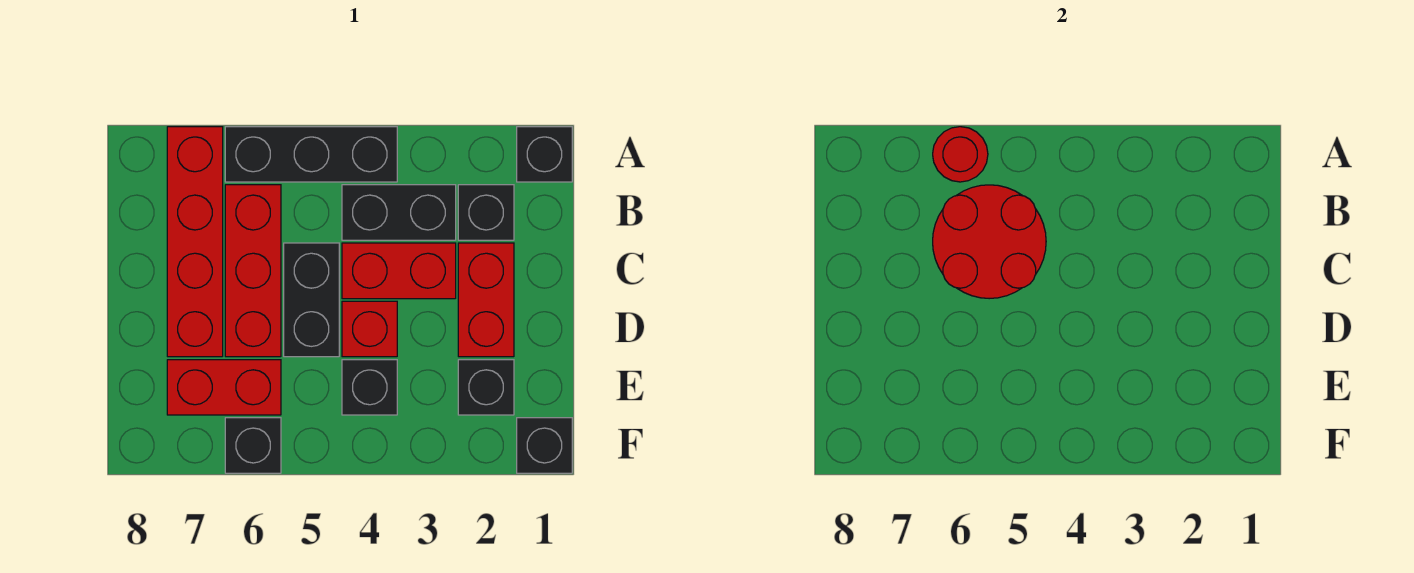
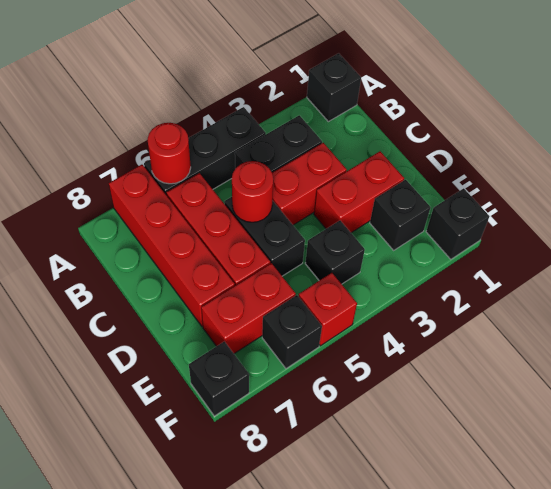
black 1x1 brick [458,185,514,240] -> black 1x1 brick moved to [189,342,249,416]
red 2x2 round brick [933,185,1046,299] -> red 1x1 round brick [232,161,273,222]
red 1x2 brick [458,243,514,357] -> red 1x2 brick turned to [314,151,404,233]
red 1x1 brick [342,301,397,357] -> red 1x1 brick moved to [298,273,357,346]

